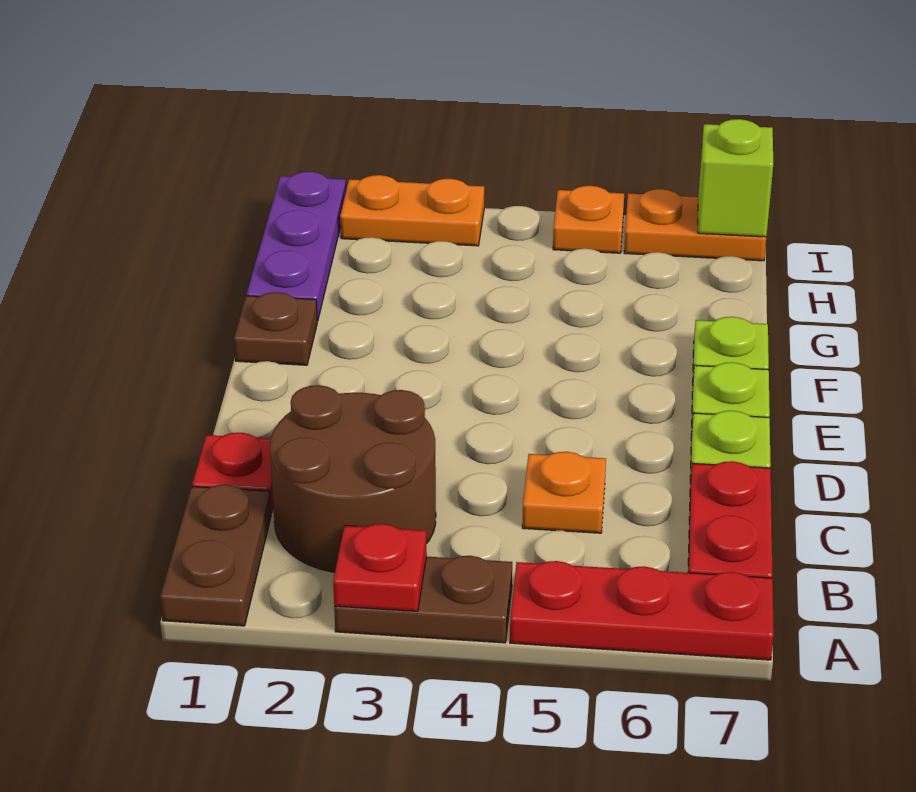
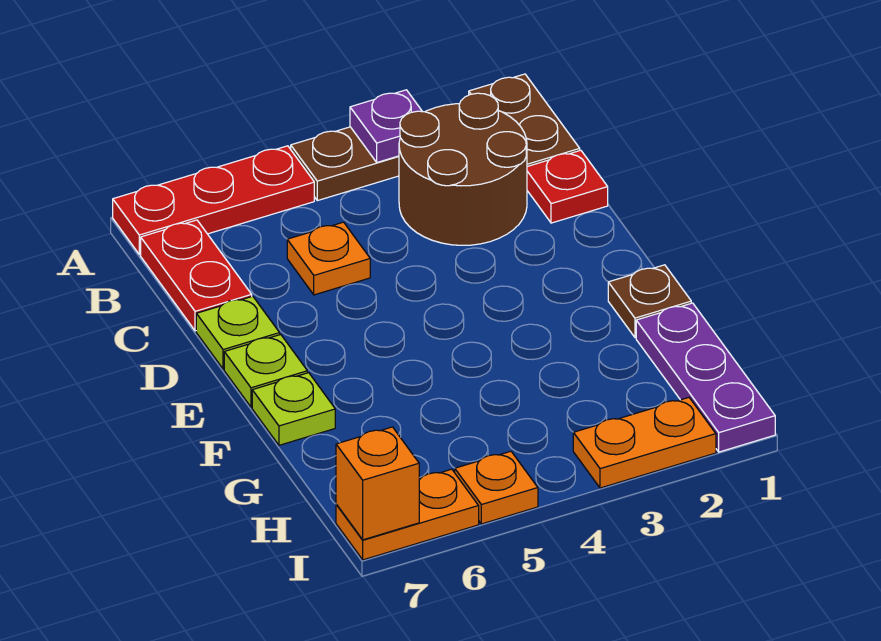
red 1x1 plate [333,524,427,611] -> purple 1x1 plate [350,90,422,162]
lime 1x1 brick [698,119,773,237] -> orange 1x1 brick [336,427,419,540]

